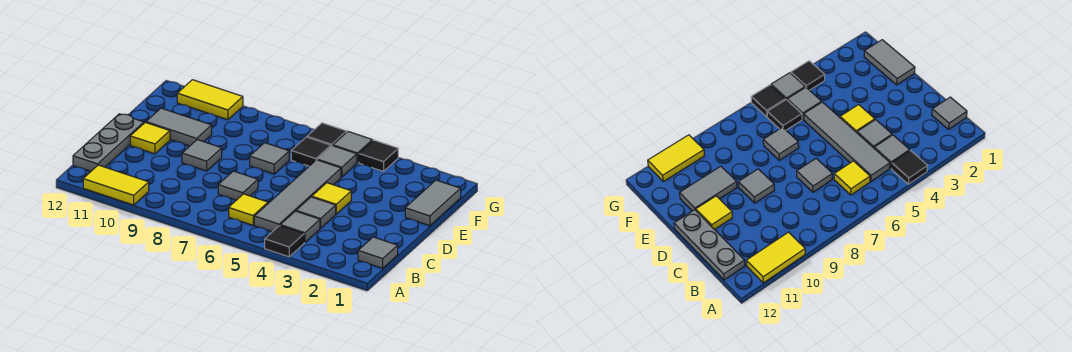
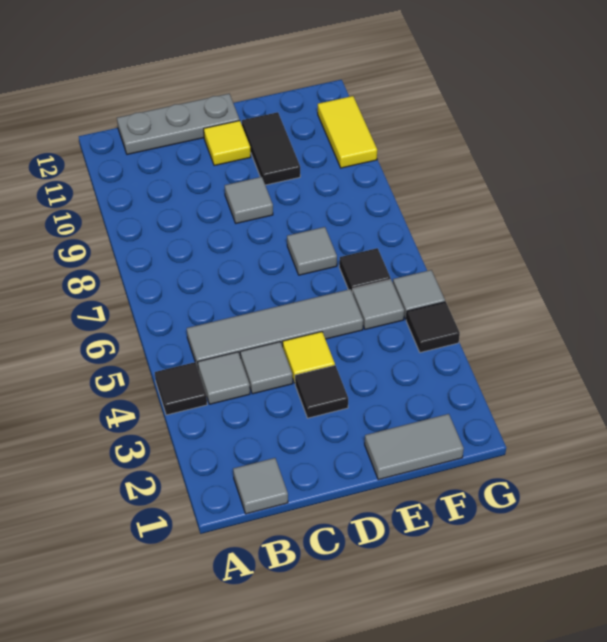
yellow 1x2 tile [83,165,149,205] -> none
yellow 1x1 tile [229,194,268,225] -> none
grey 1x1 tile [218,171,258,200] -> none
grey 1x2 tile [146,108,212,146] -> black 1x2 tile [242,112,300,185]
black 1x1 tile [307,123,347,146] -> black 1x1 tile moved to [295,365,348,418]

